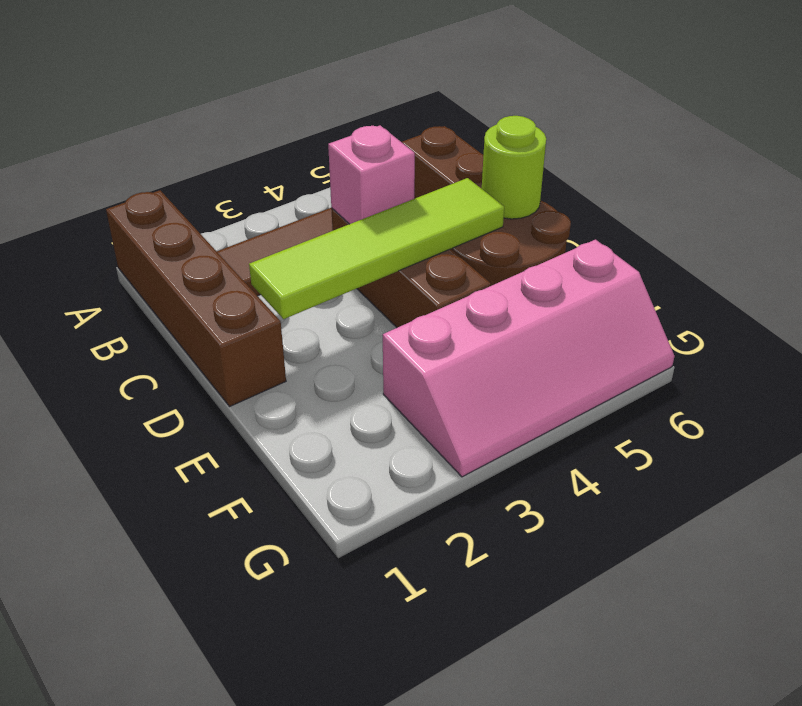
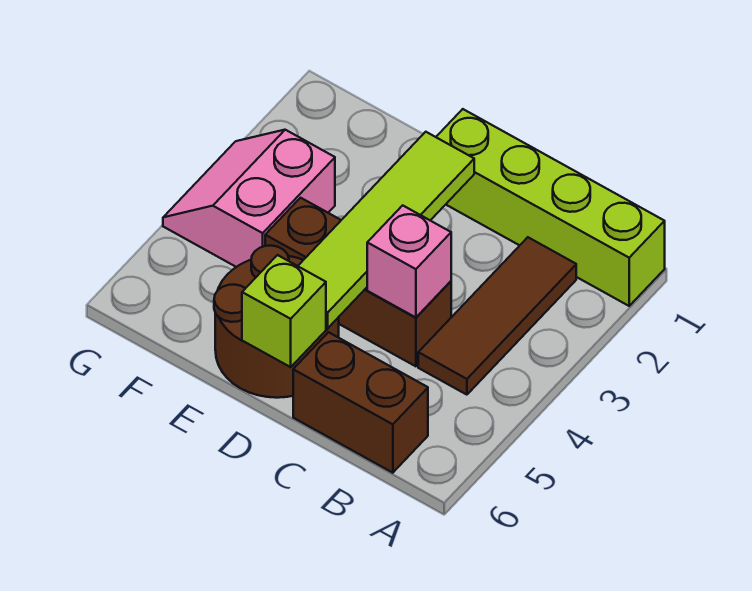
brown 1x4 brick [106,190,286,407] -> lime 1x4 brick [436,109,665,306]
lime 1x1 round brick [482,116,546,219] -> lime 1x1 brick [242,255,326,367]
pink 2x4 slope [383,240,675,477] -> pink 2x2 slope [163,130,335,267]

